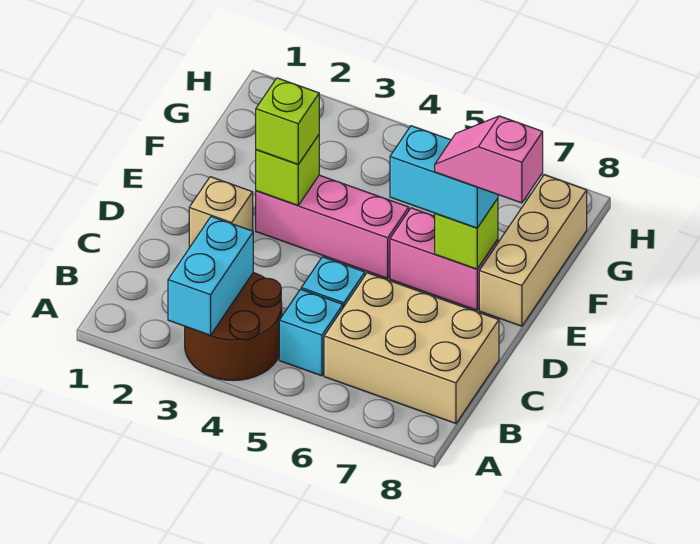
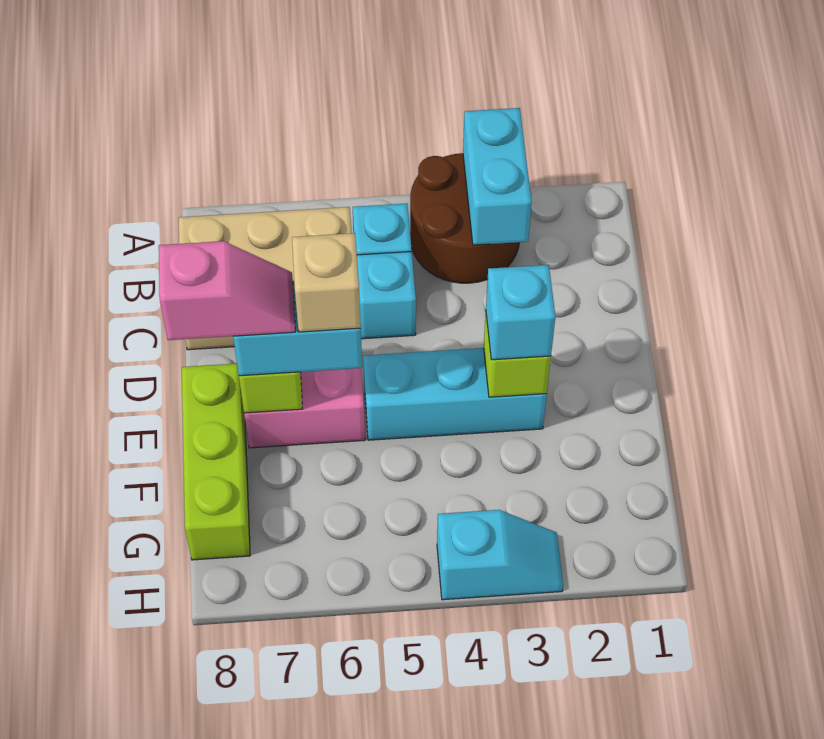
tan 1x1 brick [189,177,253,248] -> tan 1x1 brick moved to [292,233,361,332]
pink 1x3 brick [256,175,409,278] -> cyan 1x3 brick [363,348,547,440]
lime 1x1 brick [256,78,319,164] -> cyan 1x1 brick [486,265,555,360]
tan 1x3 brick [479,175,587,326] -> lime 1x3 brick [182,363,250,560]
none -> cyan 1x2 slope [437,510,563,600]

